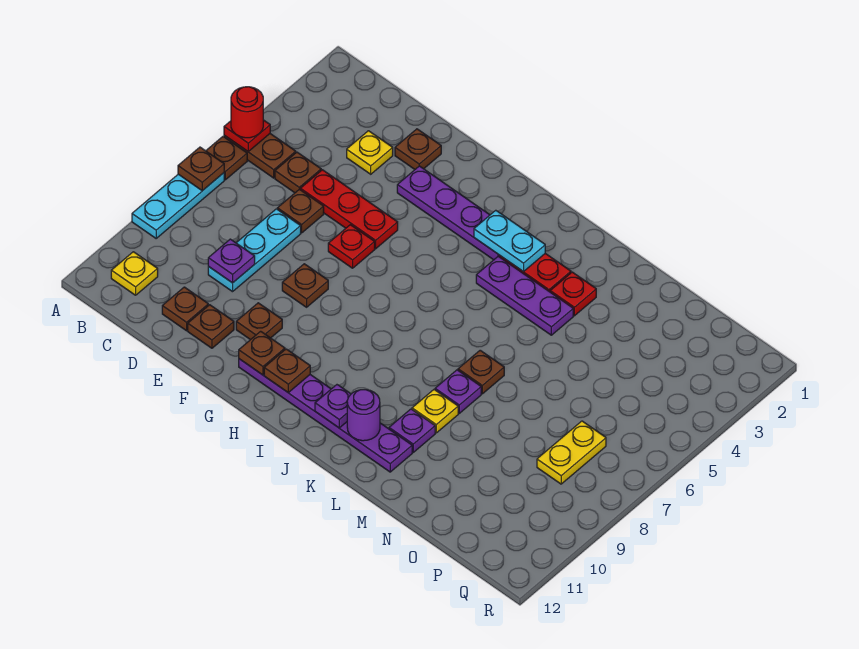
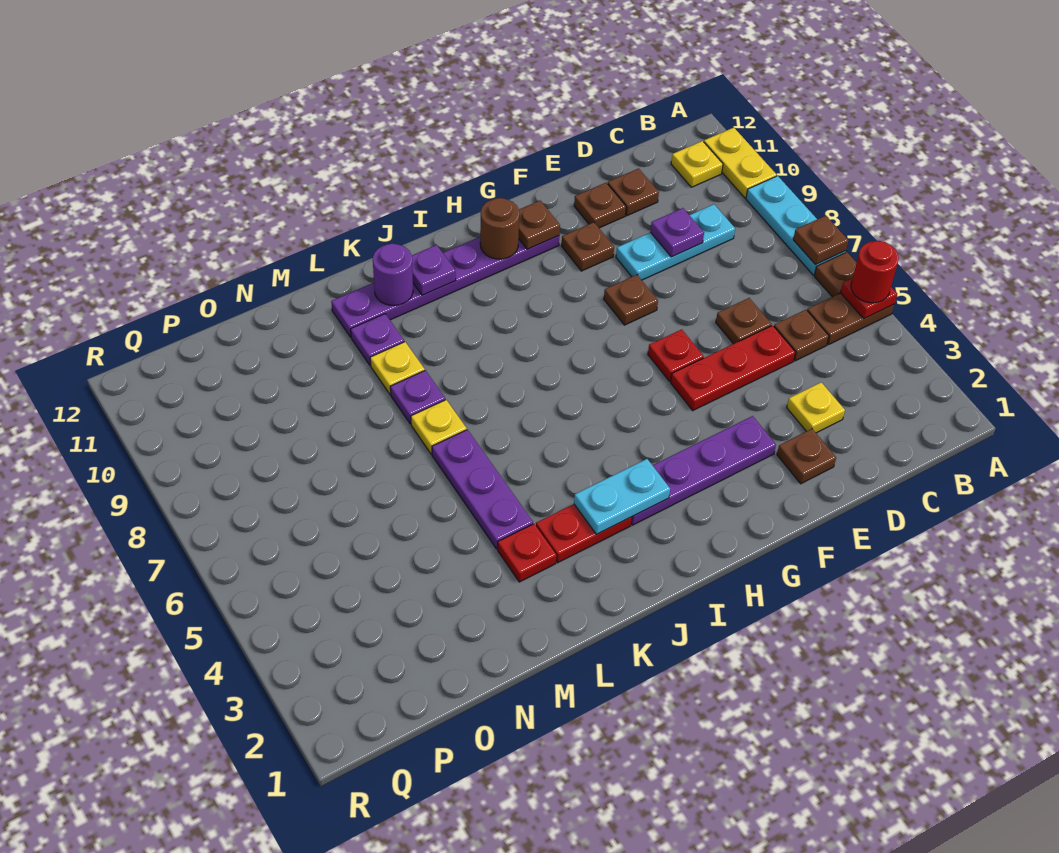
cyan 1x3 plate [208,209,301,292] -> cyan 1x3 plate turned to [616,204,735,280]
brown 1x1 plate [264,349,310,392] -> brown 1x1 round brick [480,198,519,259]
purple 1x3 plate [476,256,573,335] -> purple 1x3 plate turned to [432,430,533,549]
brown 1x1 plate [458,350,504,394] -> yellow 1x1 plate [411,400,467,454]
yellow 1x2 plate [537,421,606,484] -> yellow 1x2 plate moved to [704,128,777,198]

